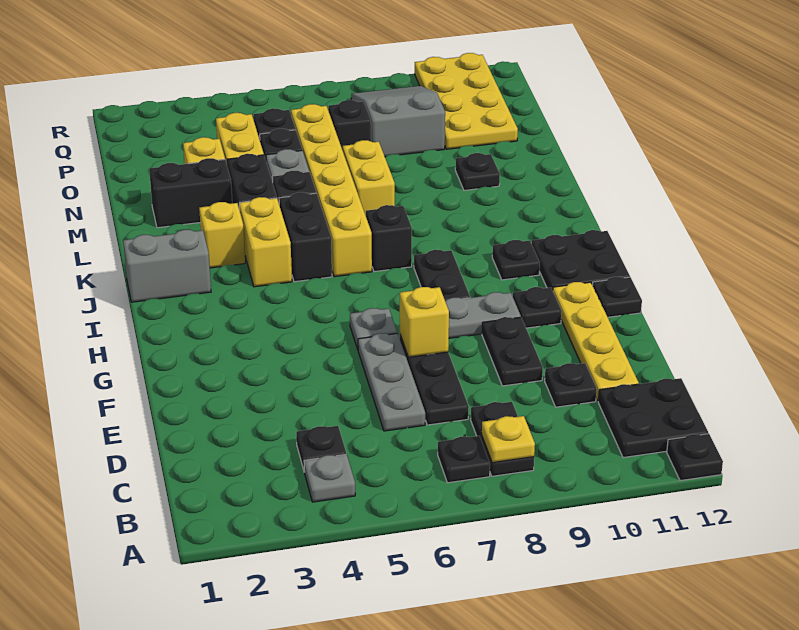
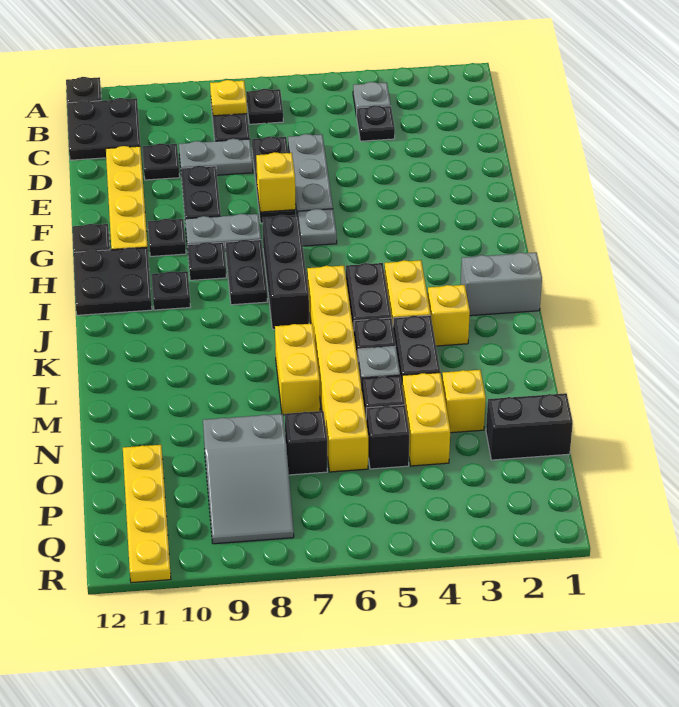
none -> grey 1x2 plate [179,139,253,175]
black 1x1 brick [366,205,412,272] -> black 1x3 brick [262,215,309,329]
black 1x2 brick [149,158,232,228] -> black 1x2 brick moved to [486,393,573,460]
black 1x1 plate [455,153,500,190] -> black 1x1 plate moved to [187,242,226,280]
yellow 2x4 plate [415,53,518,149] -> yellow 1x4 plate [123,445,171,583]

